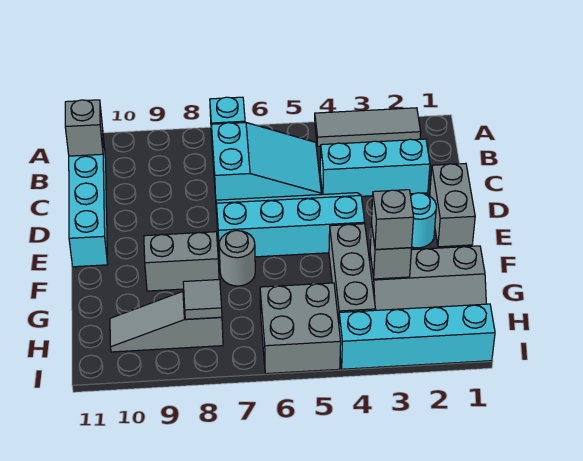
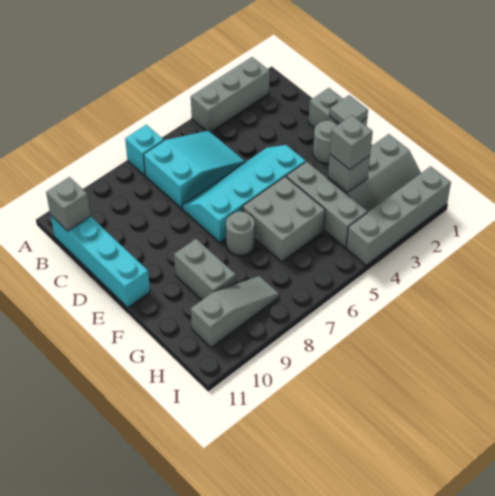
grey 1x3 tile [315,108,421,146] -> grey 1x3 brick [191,57,270,132]
cyan 1x3 brick [320,139,430,196] -> none
cyan 1x1 round brick [410,193,436,248] -> grey 1x1 round brick [313,120,338,163]
grey 1x2 brick [144,232,219,291] -> grey 1x2 brick turned to [174,239,236,300]
grey 2x2 brick [260,283,341,374] -> grey 2x2 brick moved to [243,176,325,262]
grey 1x3 slope [110,291,223,352] -> grey 1x3 slope turned to [191,276,279,348]
grey 1x1 tile [183,280,222,319] -> grey 1x1 tile moved to [329,95,368,124]
cyan 1x4 brick [339,304,495,369] -> grey 1x4 brick [346,166,451,265]

